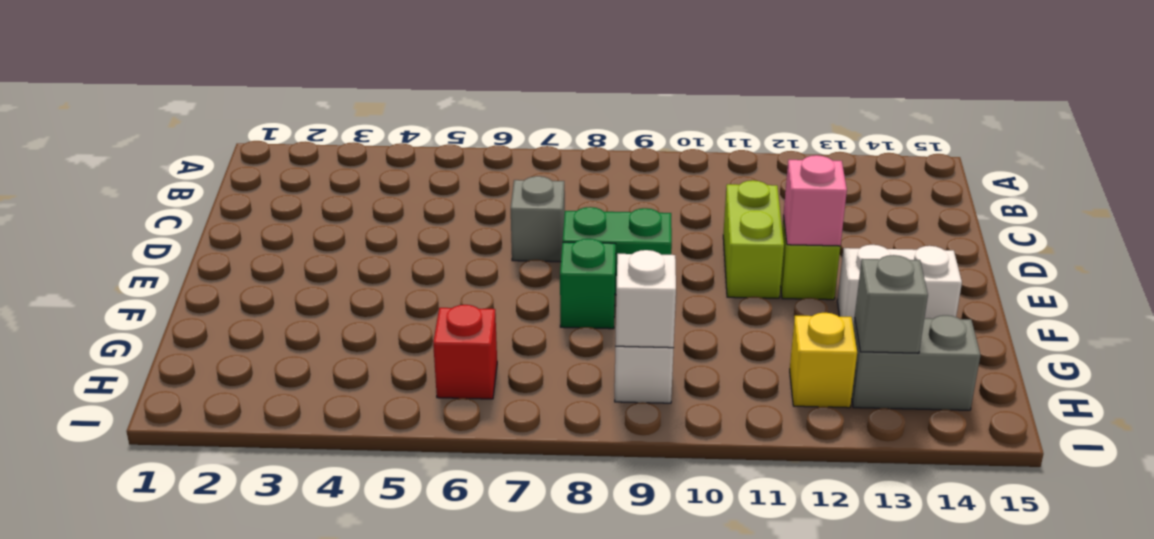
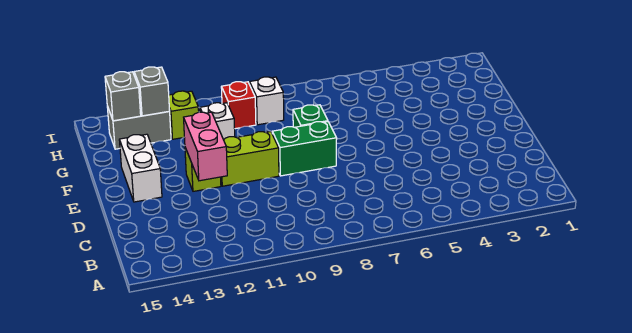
grey 1x1 brick [511,176,565,262] -> grey 1x1 brick moved to [105,72,141,121]
lime 1x2 brick [723,180,784,298] -> lime 1x2 brick turned to [221,132,279,186]
pink 1x1 brick [783,155,847,246] -> pink 1x2 brick [184,112,227,181]
white 1x2 brick [837,245,962,325] -> white 1x2 brick turned to [119,134,162,202]
red 1x1 brick [433,305,497,399] -> red 1x1 brick moved to [221,82,256,129]
white 1x1 brick [615,250,676,348] -> white 1x1 brick moved to [200,103,235,140]
yellow 1x1 brick [790,313,857,408] -> lime 1x1 brick [169,91,199,139]

